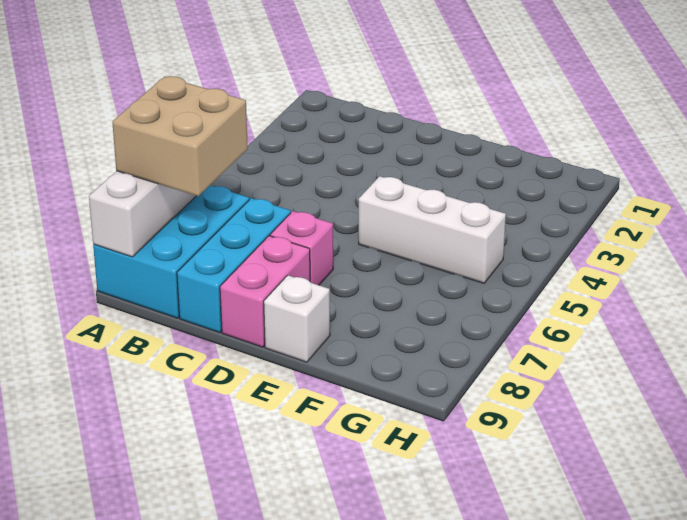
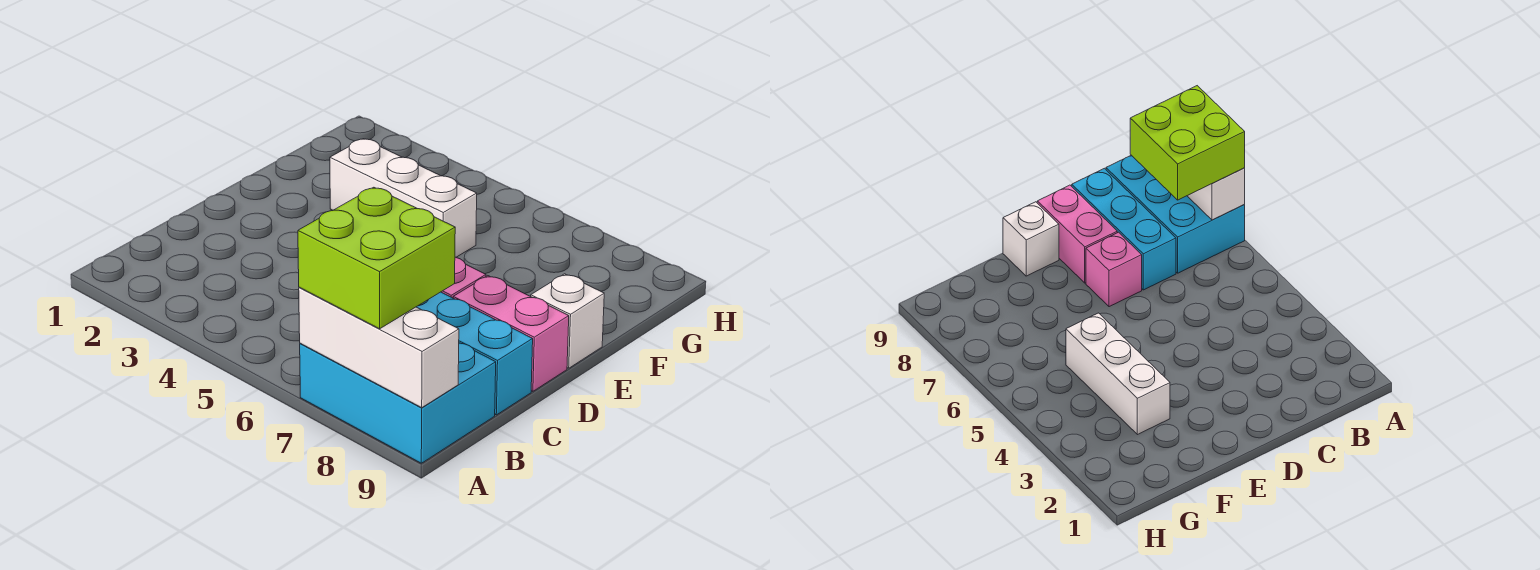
tan 2x2 brick [112,76,248,196] -> lime 2x2 brick [298,187,455,329]
white 1x3 brick [359,176,506,283] -> white 1x3 brick turned to [330,139,477,257]

